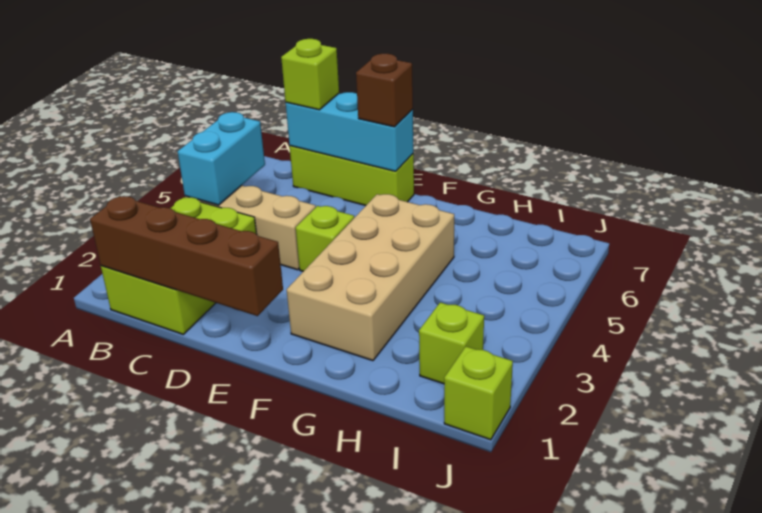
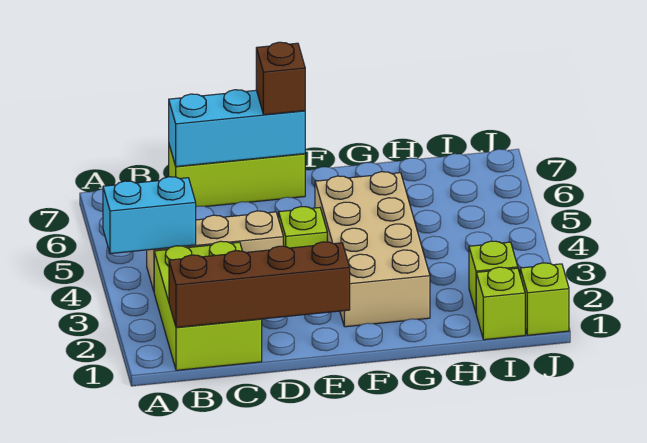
cyan 1x2 brick [178,112,265,205] -> cyan 1x2 brick turned to [103,177,196,254]
lime 1x1 brick [281,39,339,110] -> lime 1x1 brick moved to [476,267,525,340]

